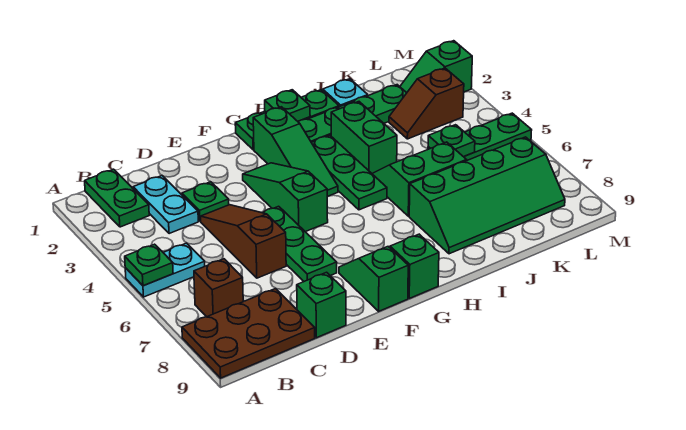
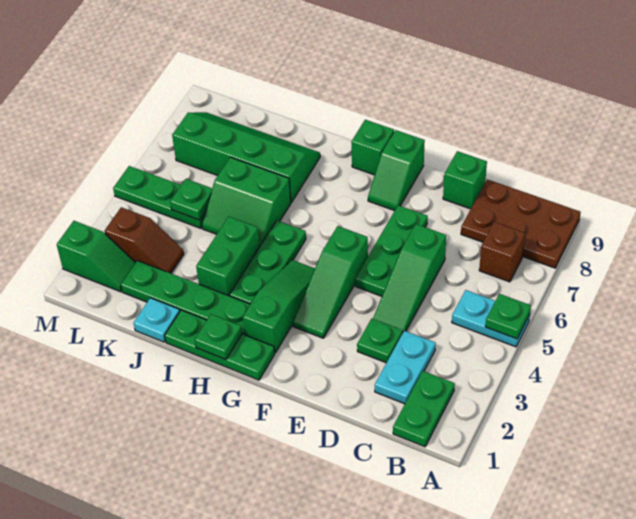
brown 1x3 slope [201,205,286,278] -> green 1x3 slope [373,224,446,332]

